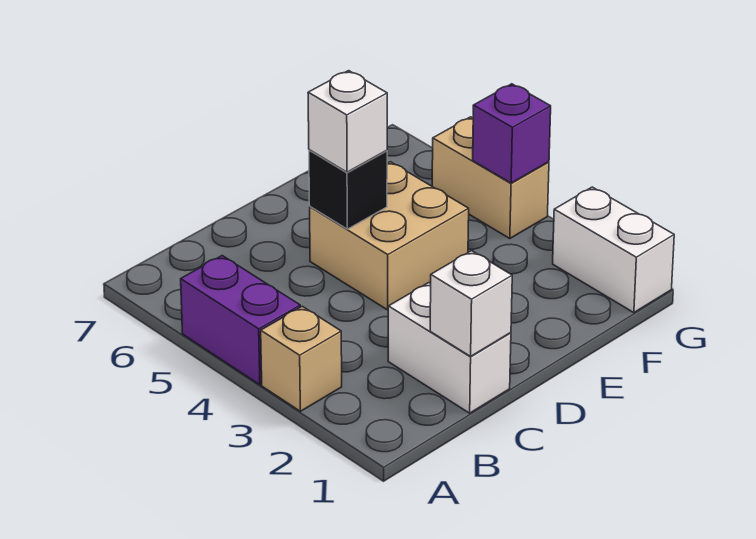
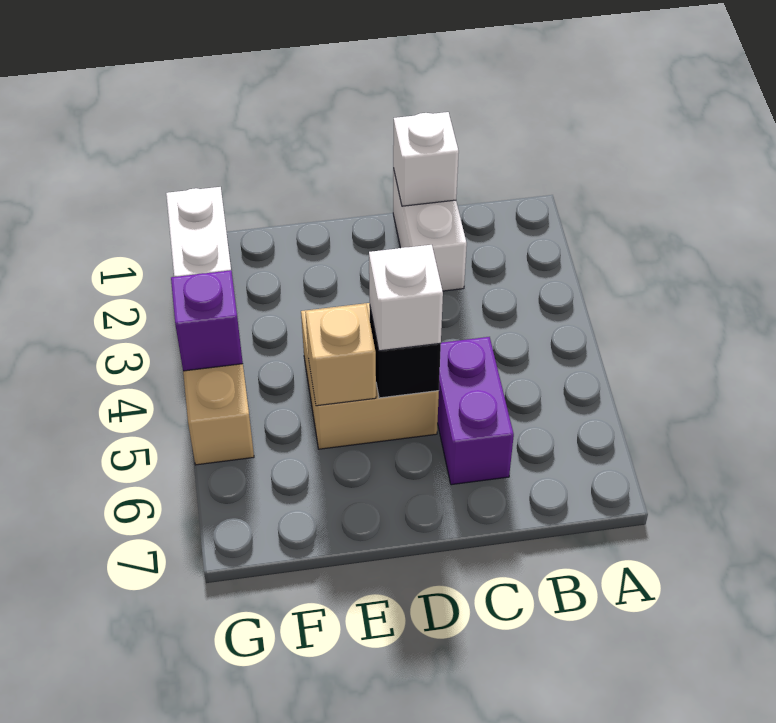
tan 1x1 brick [261,306,342,411] -> tan 1x1 brick moved to [305,304,376,406]
purple 1x2 brick [181,256,300,385] -> purple 1x2 brick moved to [438,337,514,485]

